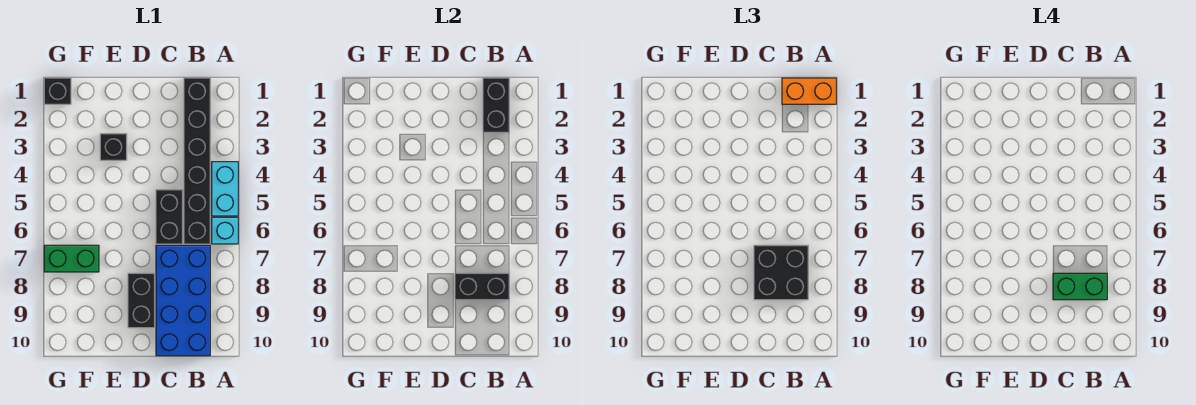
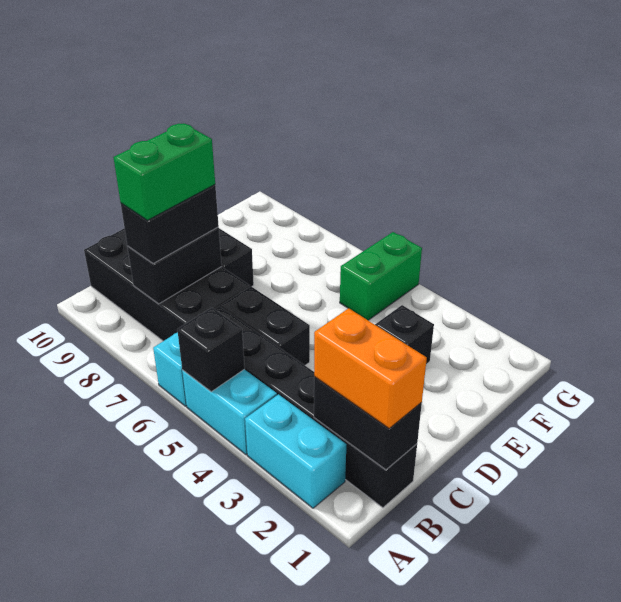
orange 1x2 brick [782,78,836,104] -> orange 1x2 brick turned to [314,308,427,428]
none -> cyan 1x2 brick [245,394,347,508]
blue 2x4 brick [156,245,210,356] -> black 2x4 brick [84,228,250,341]
black 2x2 brick [754,245,808,300] -> black 1x2 brick [121,185,219,263]
green 1x2 brick [44,245,99,272] -> green 1x2 brick moved to [340,232,422,320]
black 1x1 brick [44,78,71,104] -> black 1x1 brick moved to [177,308,245,392]

